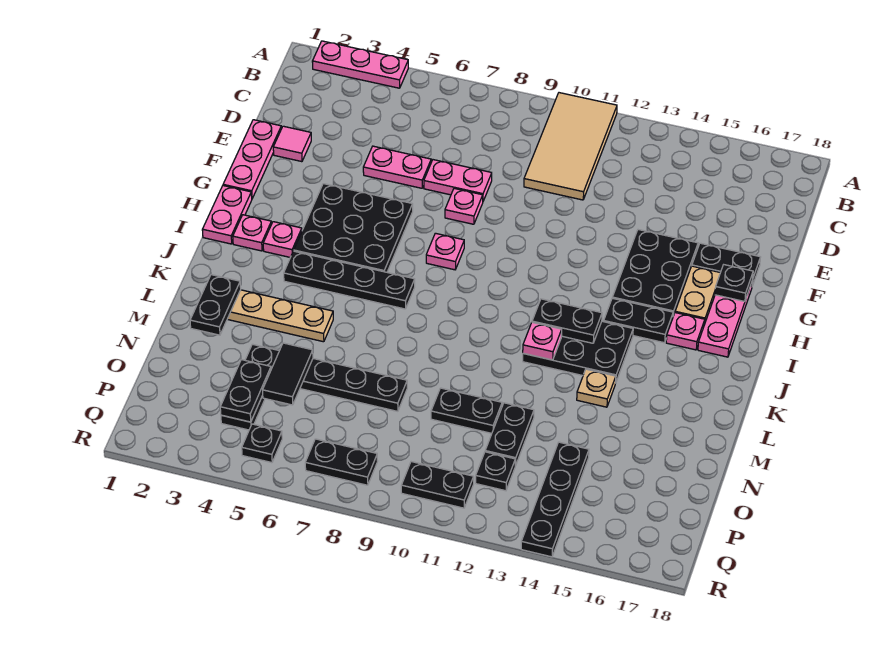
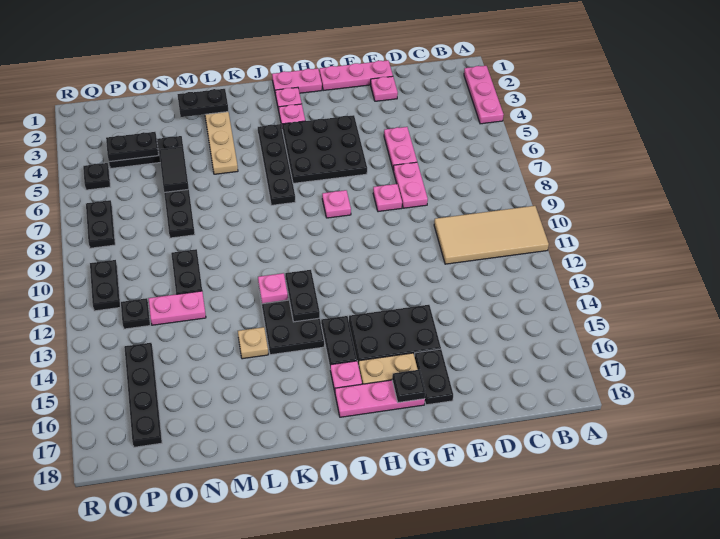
pink 1x1 tile [273,126,311,162] -> pink 1x1 plate [371,76,398,101]
black 1x2 tile [263,343,313,405] -> black 1x2 tile turned to [159,147,189,192]
black 1x2 plate [485,403,534,466] -> pink 1x2 plate [148,291,206,325]
black 1x4 plate [521,442,589,557] -> black 1x4 plate turned to [124,343,162,447]

